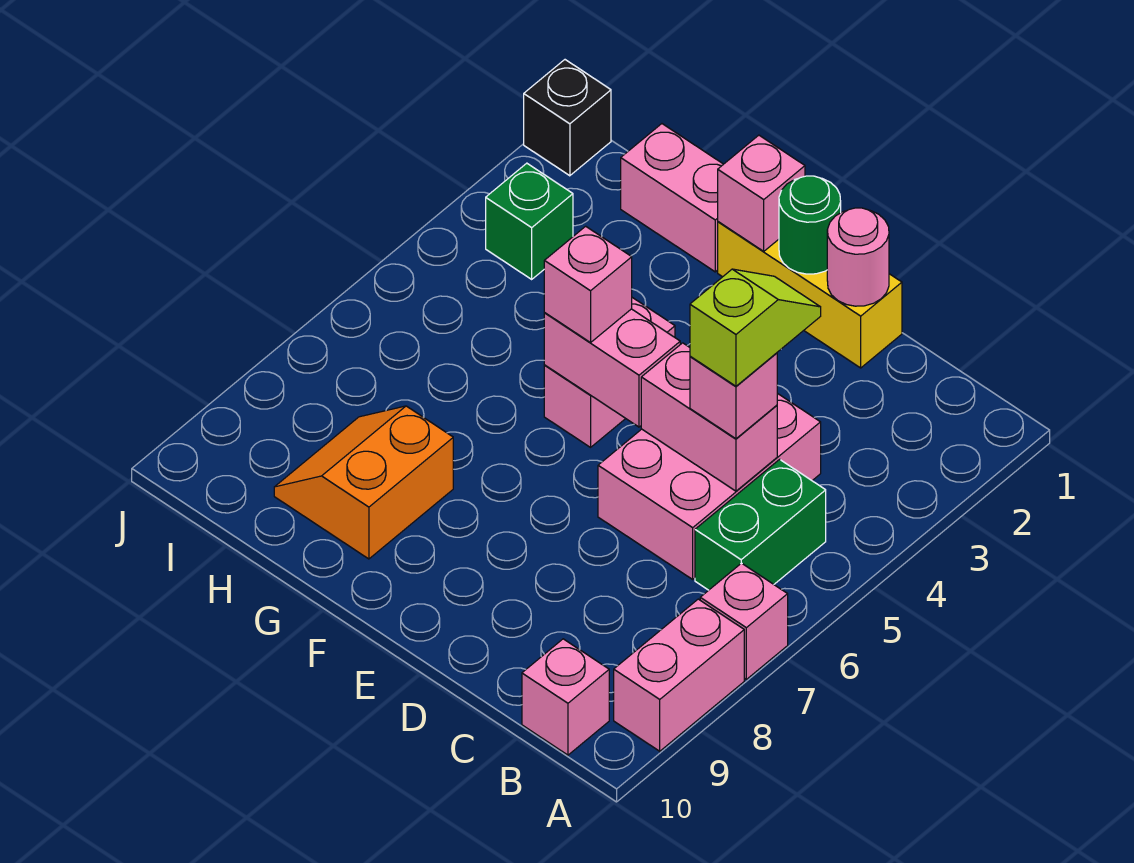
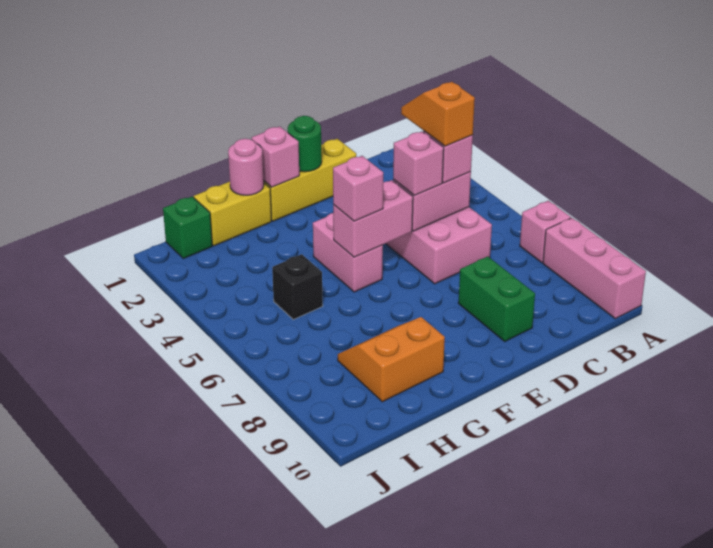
pink 1x2 brick [614,599,744,751] -> pink 1x3 brick [543,218,646,319]
green 1x2 brick [695,459,826,590] -> green 1x2 brick moved to [458,256,535,341]
pink 1x1 brick [522,639,609,755] -> pink 1x1 brick moved to [393,131,444,196]
lime 1x2 slope [690,269,821,386] -> orange 1x2 slope [401,82,475,146]
pink 1x1 round brick [827,208,889,306] -> pink 1x1 round brick moved to [228,139,264,195]
pink 1x2 brick [621,124,723,272] -> yellow 1x2 brick [194,182,271,246]
orange 2x2 slope [274,406,453,559] -> orange 2x2 slope turned to [338,317,445,402]
green 1x1 brick [486,163,573,279] -> green 1x1 brick moved to [163,197,212,259]
black 1x1 brick [524,60,611,176] -> black 1x1 brick moved to [272,254,323,319]

